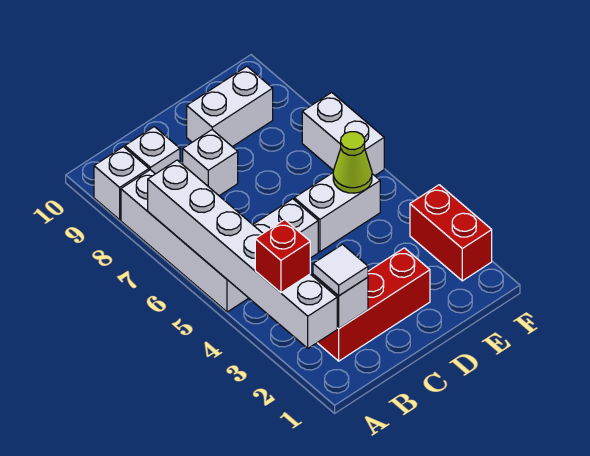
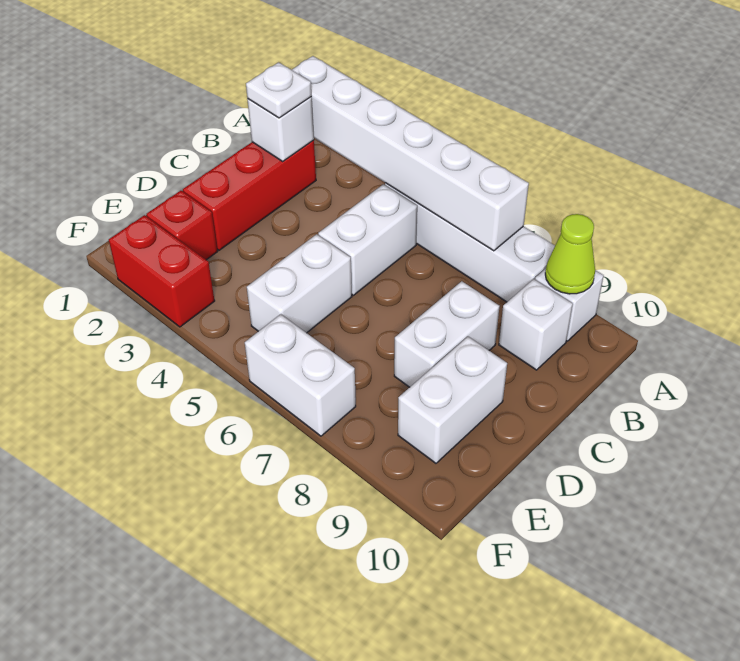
red 1x1 brick [255,220,310,293] -> red 1x1 brick moved to [146,191,217,260]
white 1x1 tile [313,245,368,296] -> white 1x1 plate [246,62,311,118]
white 1x1 brick [183,130,238,196] -> white 1x2 brick [394,281,500,387]
lime 1x1 cone [333,132,372,193] -> lime 1x1 cone moved to [545,214,595,294]

